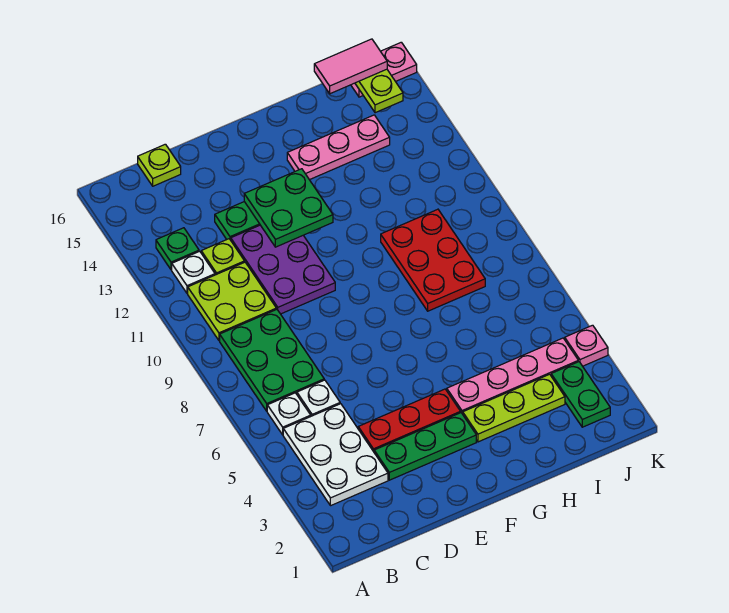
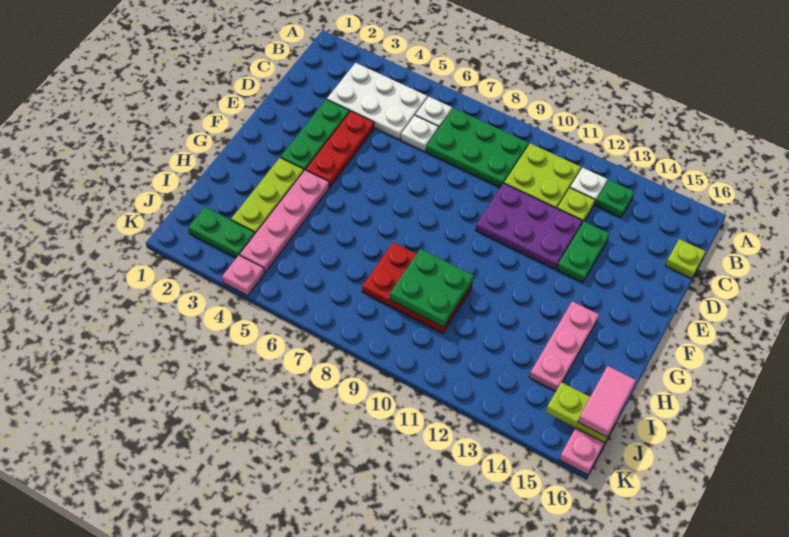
green 2x2 plate [244,169,333,247] -> green 2x2 plate moved to [390,249,474,327]

